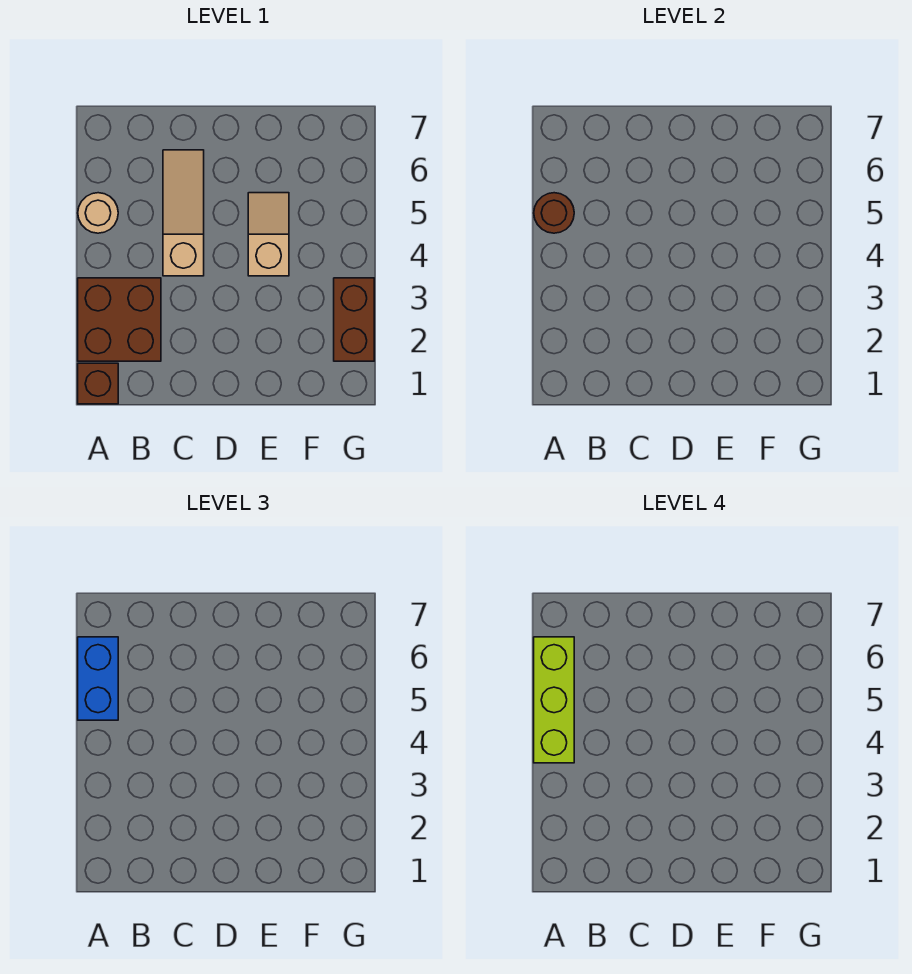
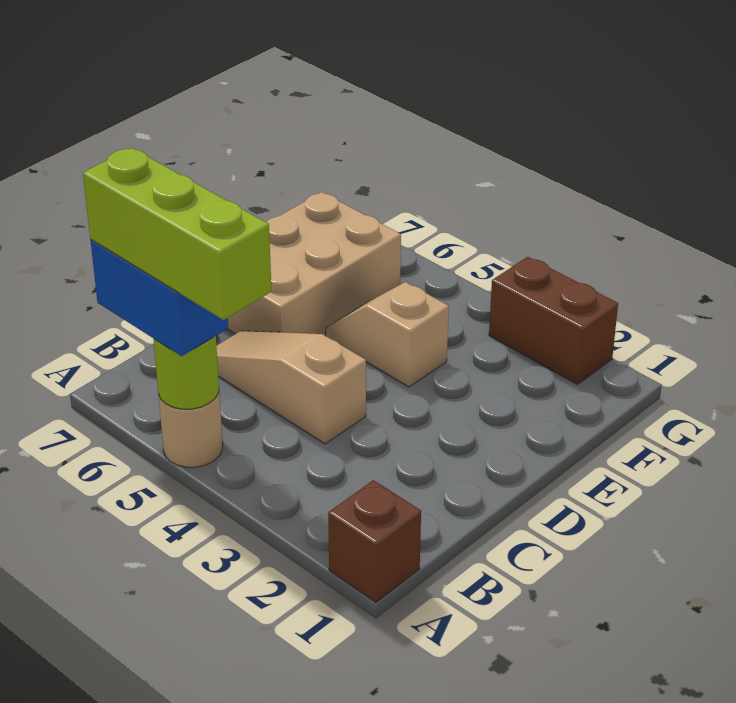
brown 2x2 brick [78,278,161,361] -> none
brown 1x1 round brick [534,193,574,233] -> lime 1x1 round brick [153,336,219,409]
none -> tan 2x3 brick [228,192,401,336]

